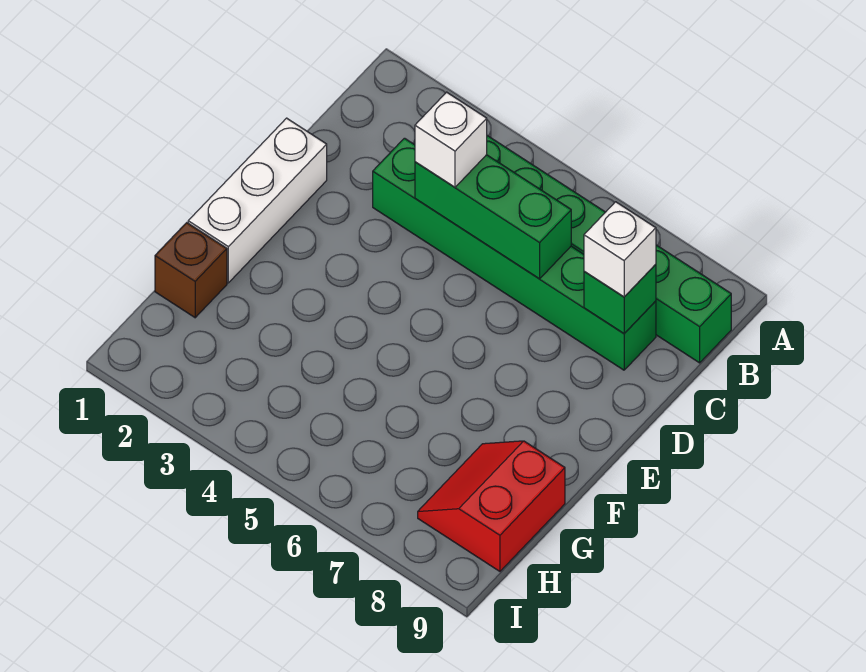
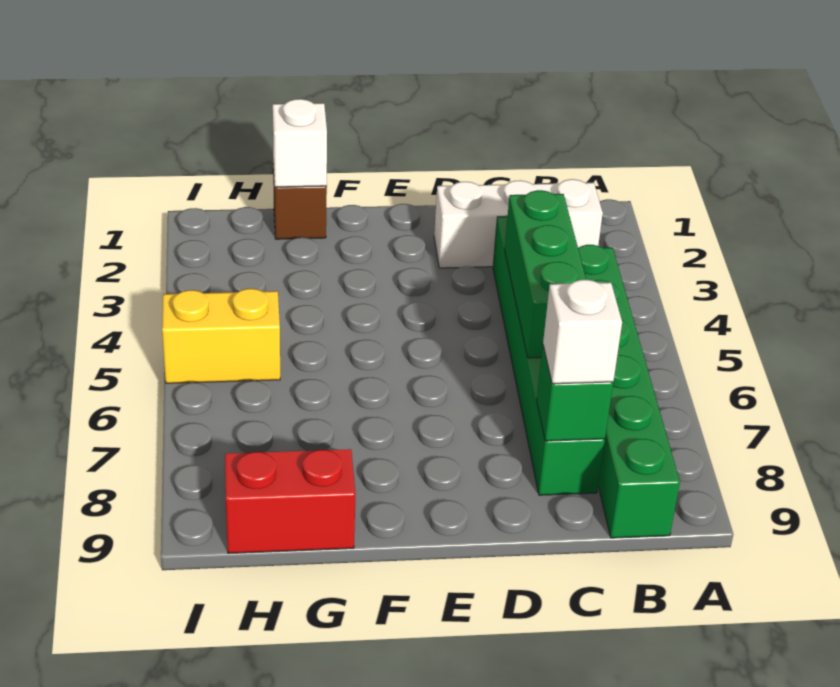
white 1x1 brick [415,92,487,187] -> white 1x1 brick moved to [273,99,327,187]
white 1x3 brick [188,118,327,283] -> white 1x3 brick moved to [434,179,603,268]
none -> yellow 1x2 brick [162,289,280,383]

